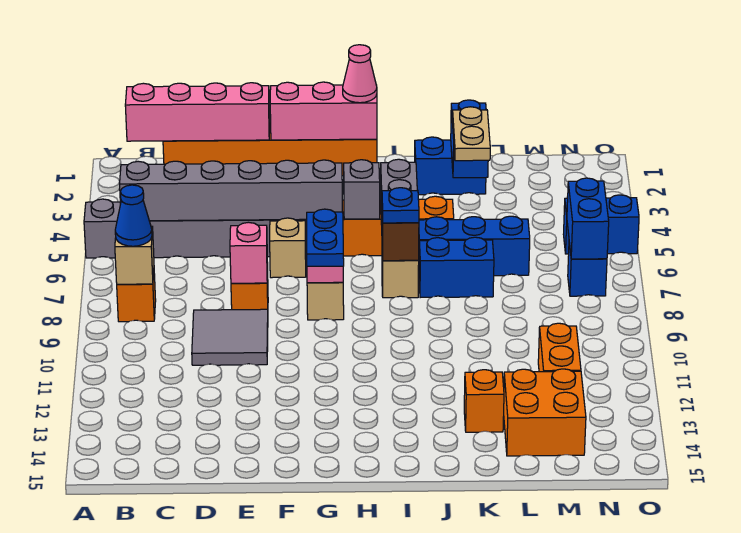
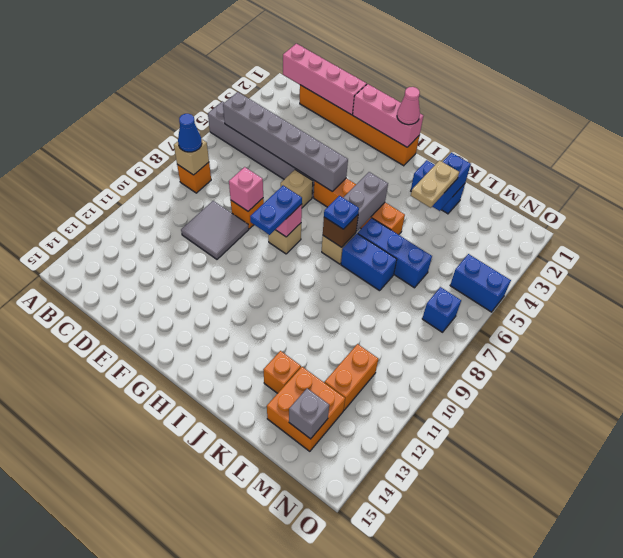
grey 1x1 brick [344,160,380,219] -> grey 1x1 brick moved to [289,388,329,439]
blue 1x2 brick [567,178,609,259] -> none

